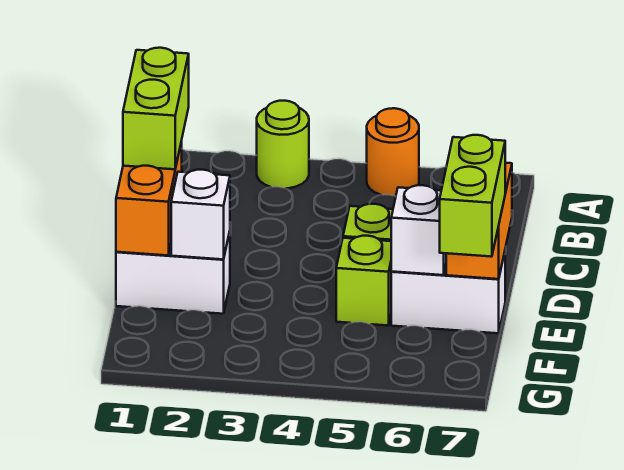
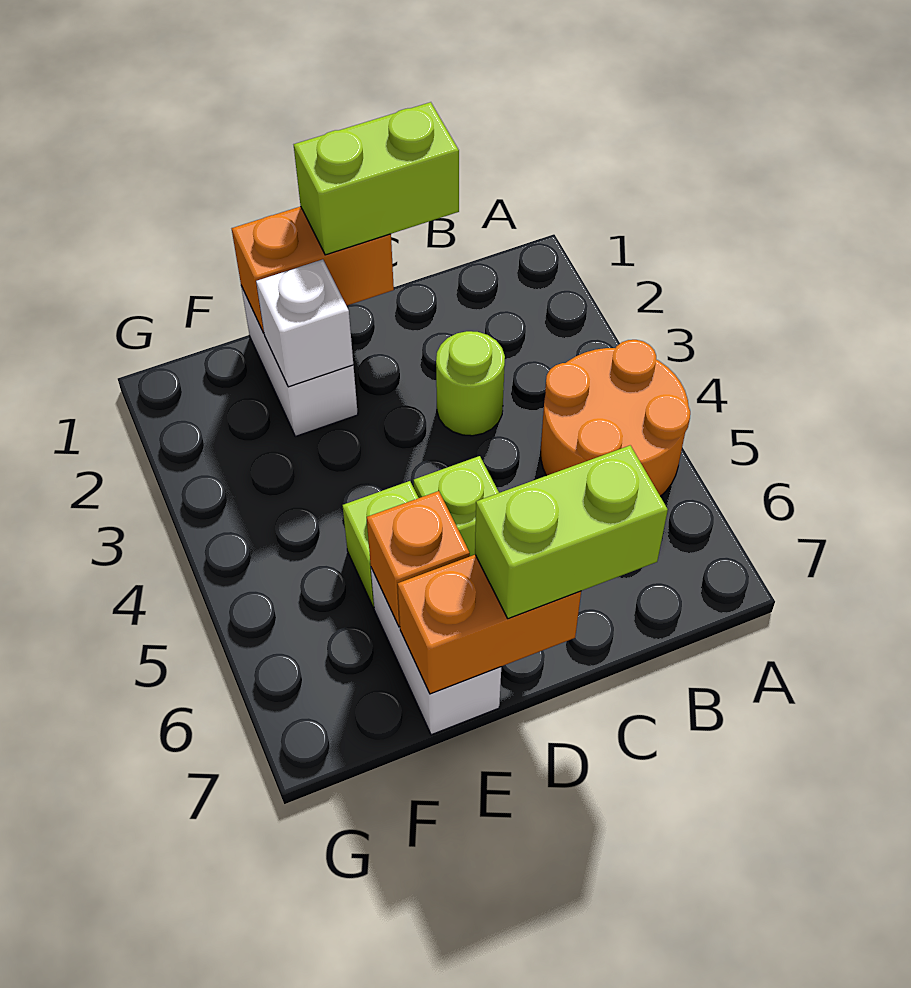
lime 1x1 round brick [257,101,309,188] -> lime 1x1 round brick moved to [436,331,505,436]
orange 1x1 round brick [367,108,419,196] -> orange 2x2 round brick [541,340,690,496]
white 1x1 brick [391,185,446,275] -> orange 1x1 brick [367,491,470,627]
lime 1x2 brick [440,135,505,257] -> lime 1x2 brick moved to [475,445,668,619]

